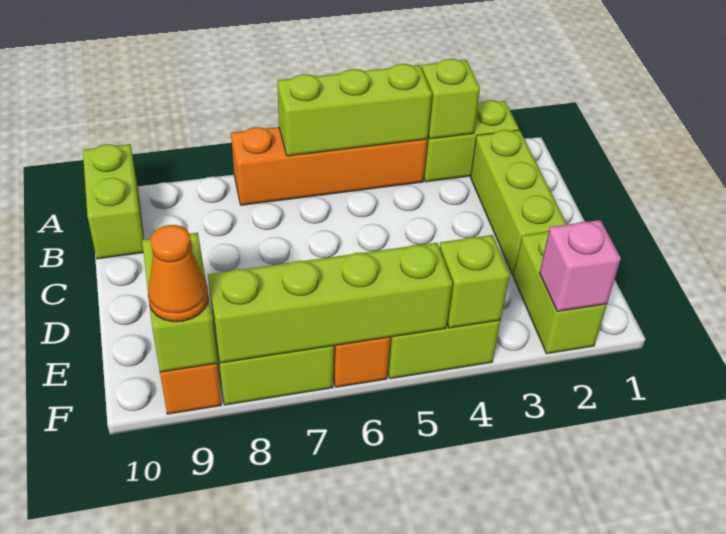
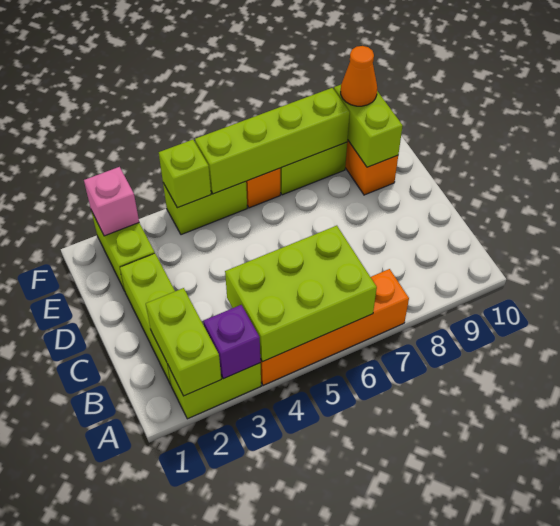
lime 1x1 brick [422,59,480,139] -> purple 1x1 brick [203,305,260,379]
lime 1x3 brick [277,64,432,156] -> lime 2x3 brick [225,226,377,362]
lime 1x2 brick [83,144,144,259] -> lime 1x2 brick moved to [146,288,221,396]

